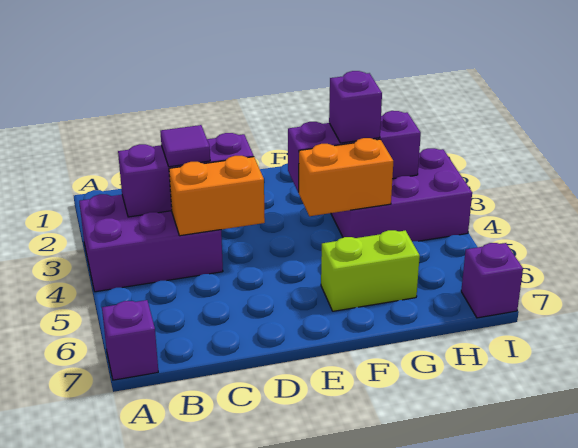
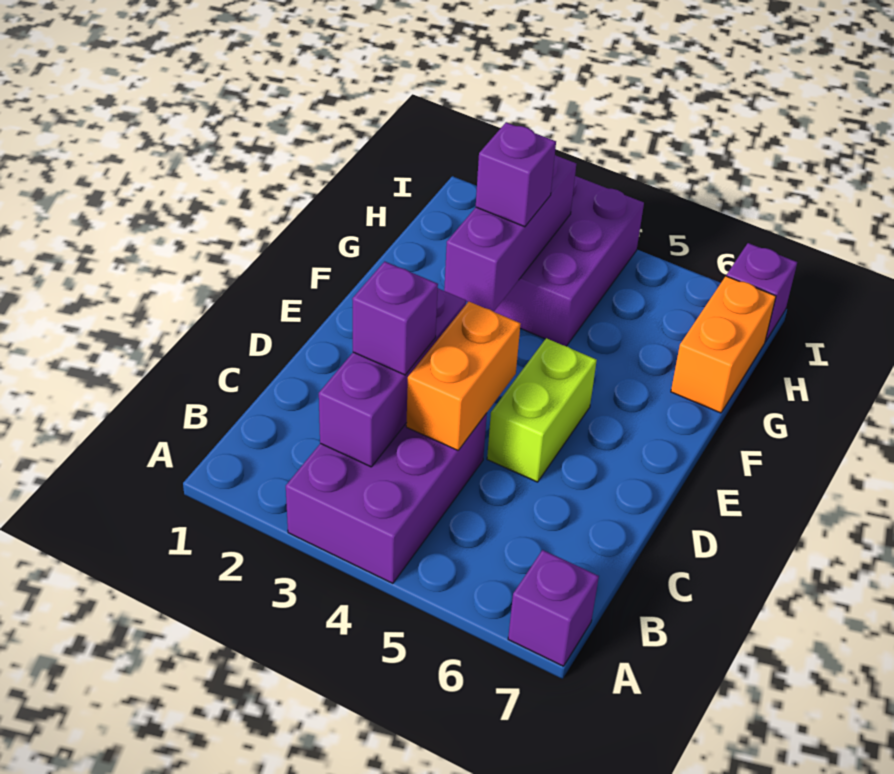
purple 1x1 tile [160,125,210,167] -> purple 1x1 brick [352,261,438,375]
orange 1x2 brick [299,138,393,216] -> orange 1x2 brick moved to [671,276,776,413]
lime 1x2 brick [321,230,420,311] -> lime 1x2 brick moved to [487,338,597,482]

